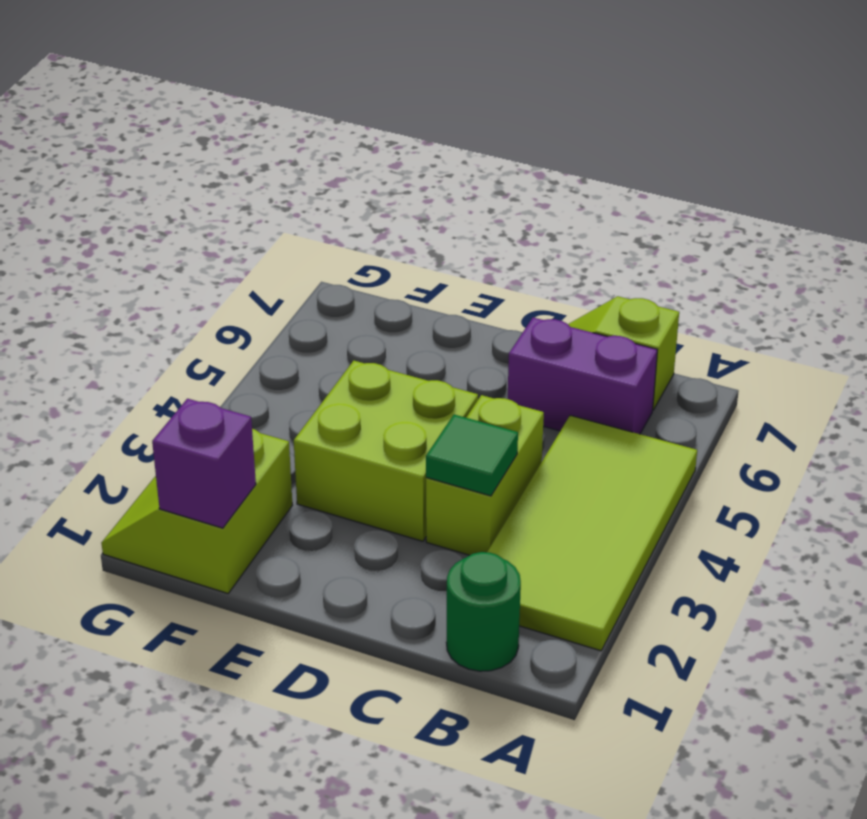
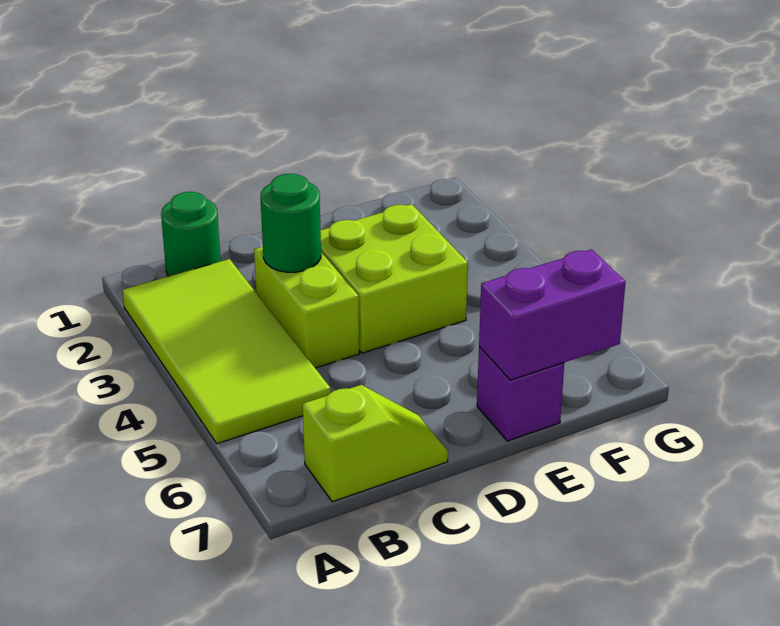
purple 1x2 brick [508,318,657,434] -> purple 1x2 brick moved to [479,249,626,380]
green 1x1 tile [426,415,518,496] -> green 1x1 round brick [260,174,321,272]
lime 2x2 slope [101,429,292,593] -> none
purple 1x1 brick [152,399,256,528] -> purple 1x1 brick moved to [477,347,564,441]

